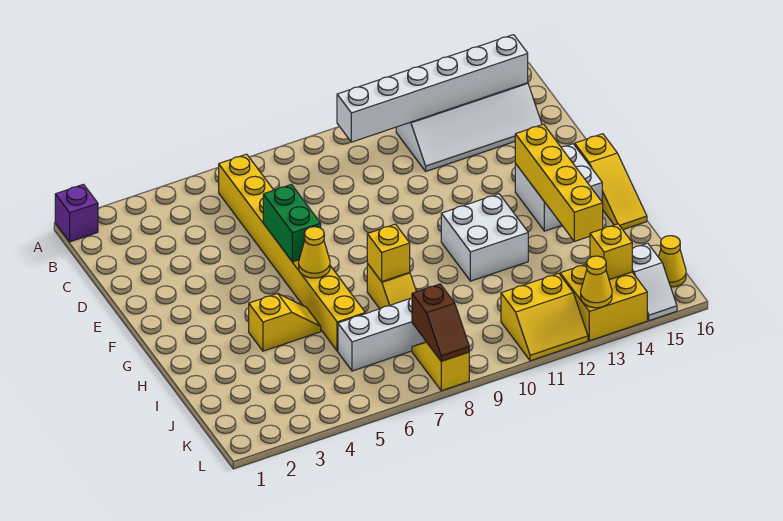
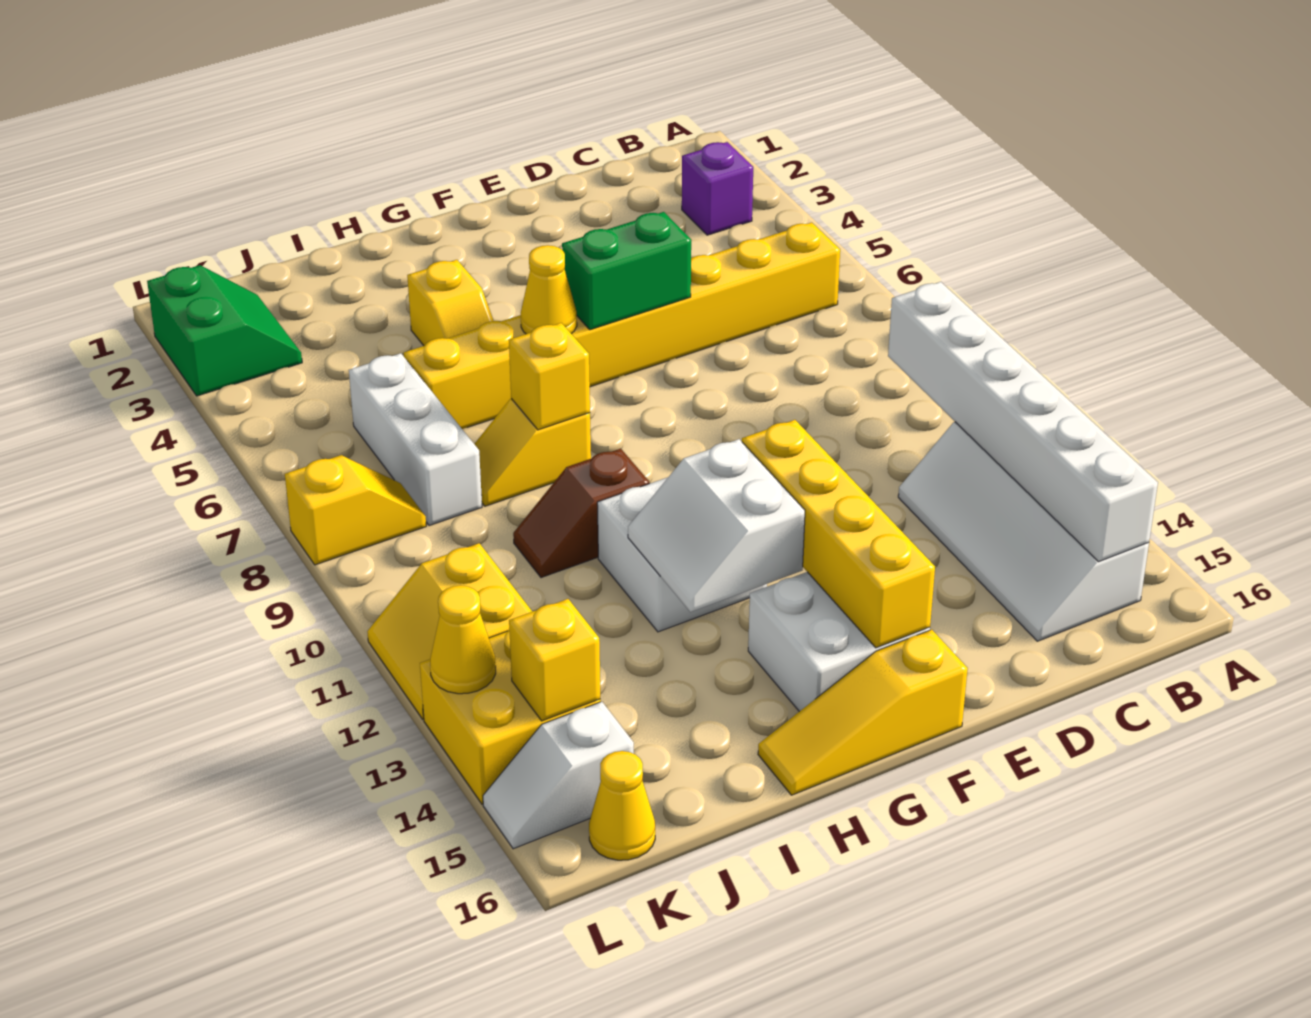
purple 1x1 brick [55,184,98,242] -> purple 1x1 brick moved to [682,142,753,235]
yellow 1x4 brick [515,124,603,241] -> yellow 1x4 brick turned to [742,420,935,648]
none -> white 2x2 slope [628,439,805,612]
none -> green 2x2 slope [147,265,302,396]
brown 1x2 slope [412,284,469,361] -> brown 1x2 slope moved to [513,449,649,578]

